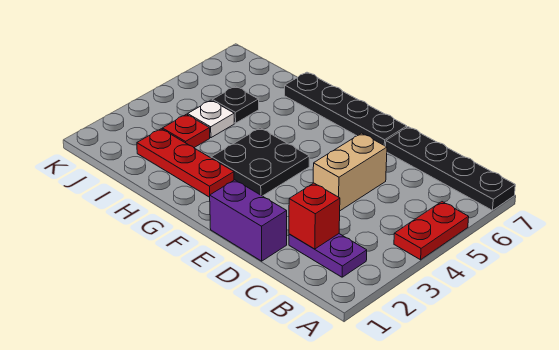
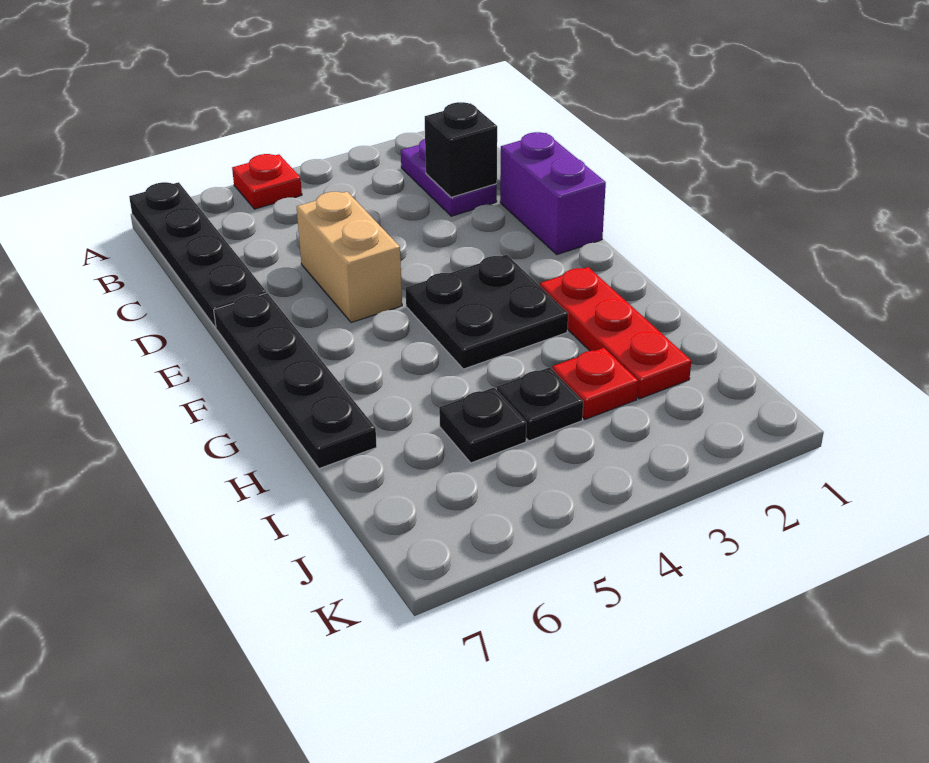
red 1x2 plate [394,202,469,260] -> red 1x1 plate [232,154,302,209]
red 1x1 brick [289,183,340,249] -> black 1x1 brick [425,102,497,197]
tan 1x2 brick [313,133,387,211] -> tan 1x2 brick turned to [297,192,402,323]
white 1x1 plate [188,100,234,138] -> black 1x1 plate [497,367,583,441]

